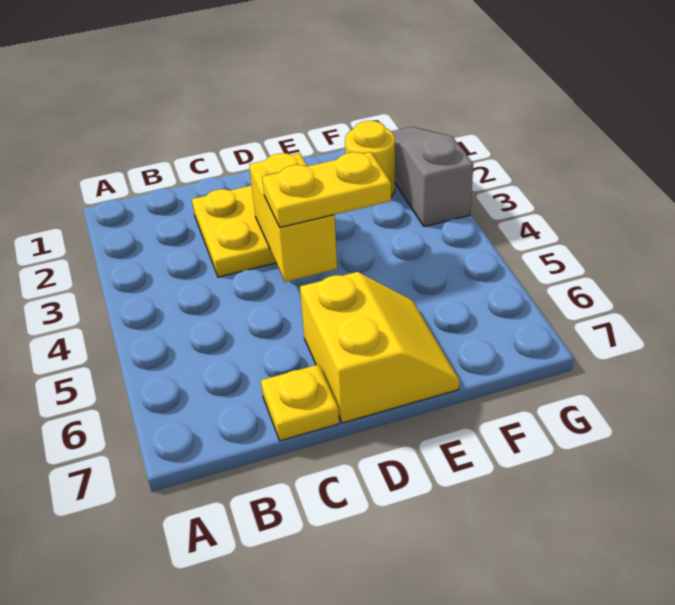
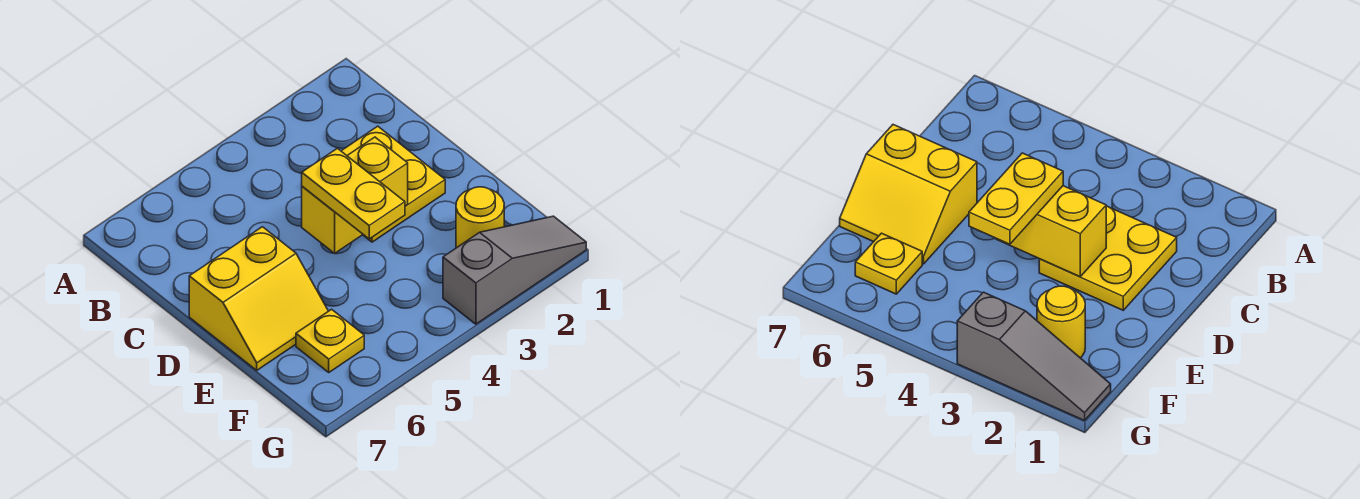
yellow 1x1 plate [261,364,339,441] -> yellow 1x1 plate moved to [296,309,364,372]

